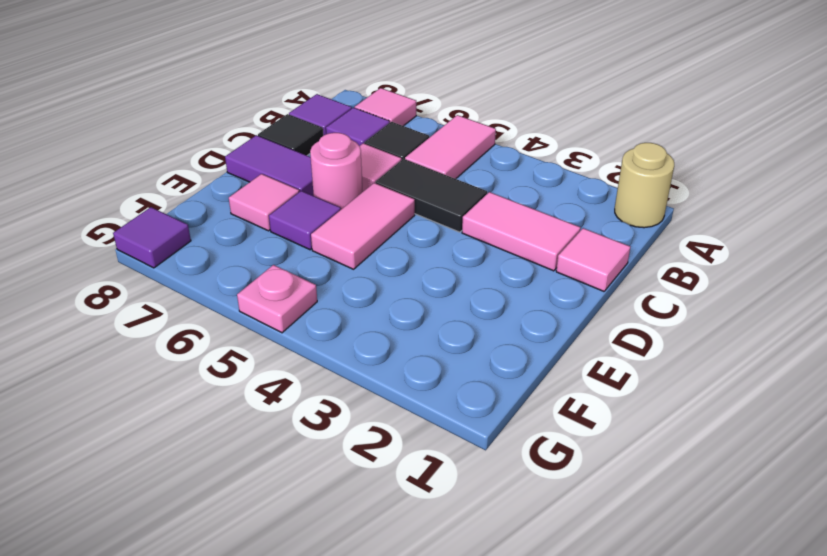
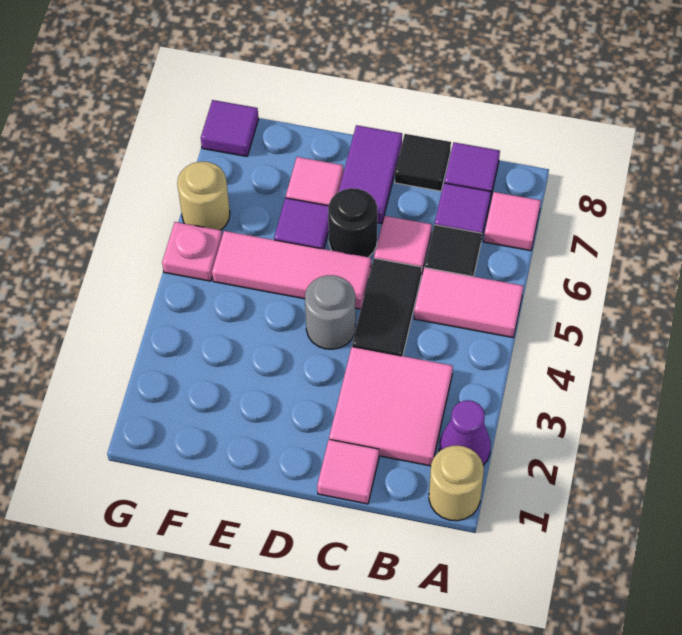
none -> purple 1x1 cone [439,400,491,465]
pink 1x2 tile [462,192,581,271] -> pink 2x2 tile [329,347,453,466]
none -> grey 1x1 round brick [305,275,356,349]
pink 1x2 tile [311,183,415,269] -> pink 1x3 tile [212,231,371,309]
pink 1x1 round brick [310,133,362,209] -> black 1x1 round brick [328,188,377,257]
none -> tan 1x1 round brick [177,161,230,230]

